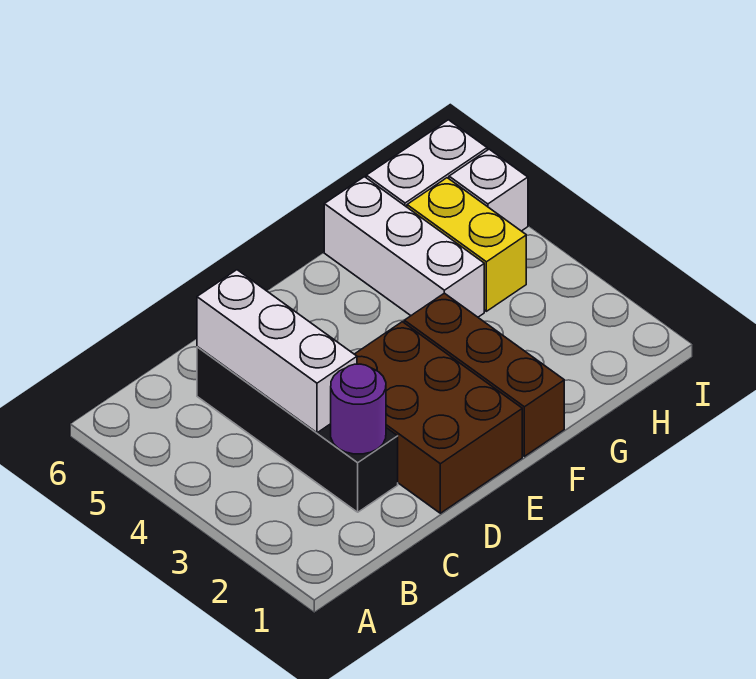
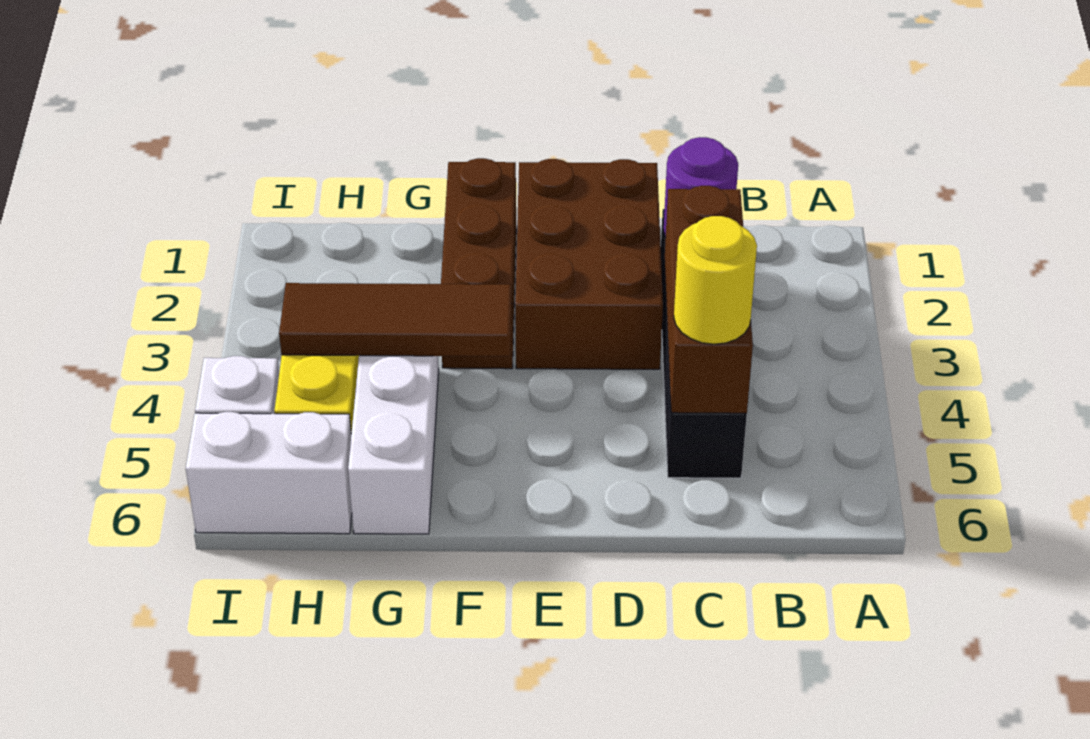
white 1x3 brick [197,270,357,433] -> brown 1x3 brick [665,186,753,413]
none -> yellow 1x1 round brick [674,216,757,344]
none -> brown 1x3 tile [279,283,512,356]

